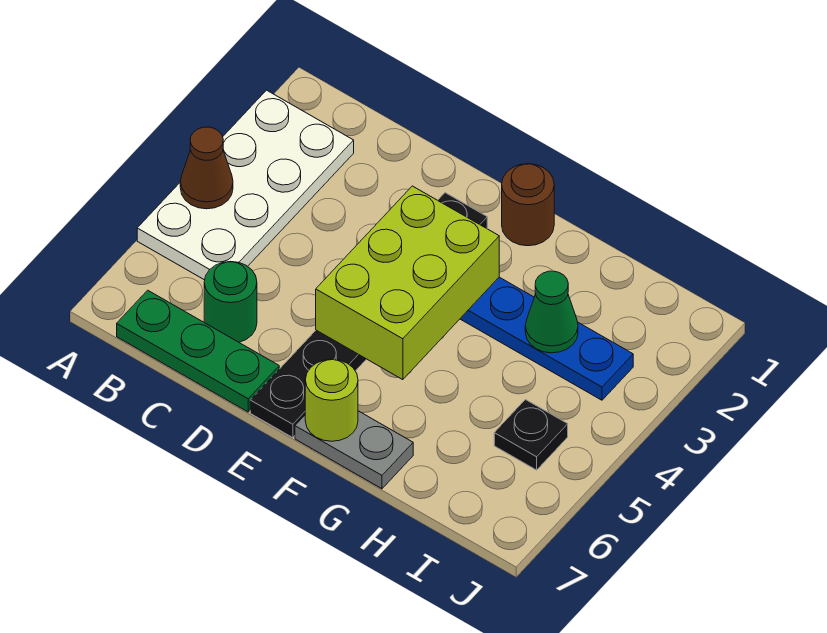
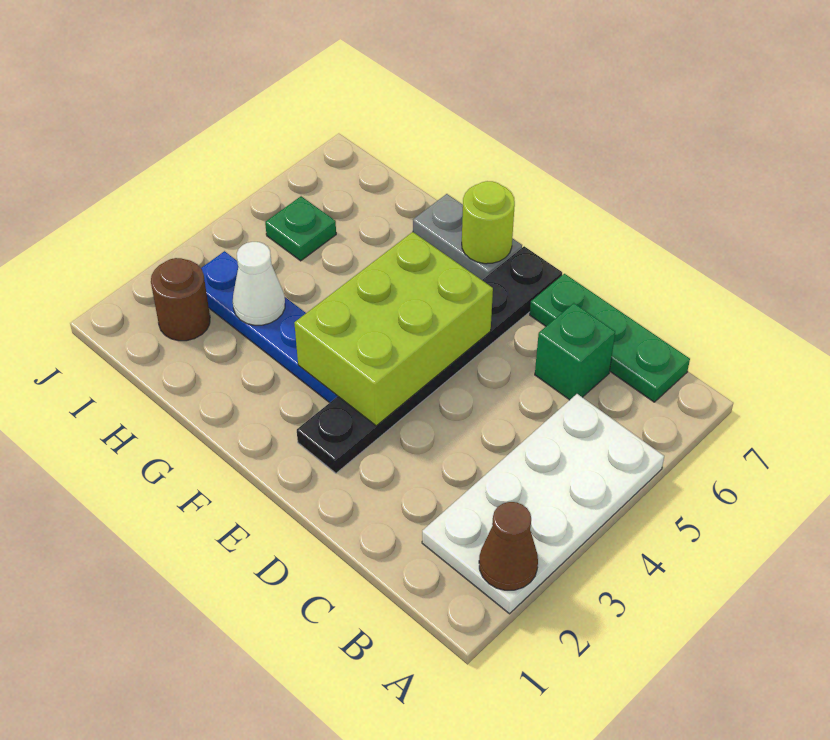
brown 1x1 cone [180,127,233,209] -> brown 1x1 cone moved to [479,502,538,590]
green 1x1 round brick [204,261,257,342] -> green 1x1 brick [535,303,615,400]
brown 1x1 round brick [502,164,554,246] -> brown 1x1 round brick moved to [151,258,210,341]
green 1x1 cone [525,271,578,353] -> white 1x1 cone [233,242,285,325]
black 1x1 plate [494,400,568,470] -> green 1x1 plate [265,196,336,261]

